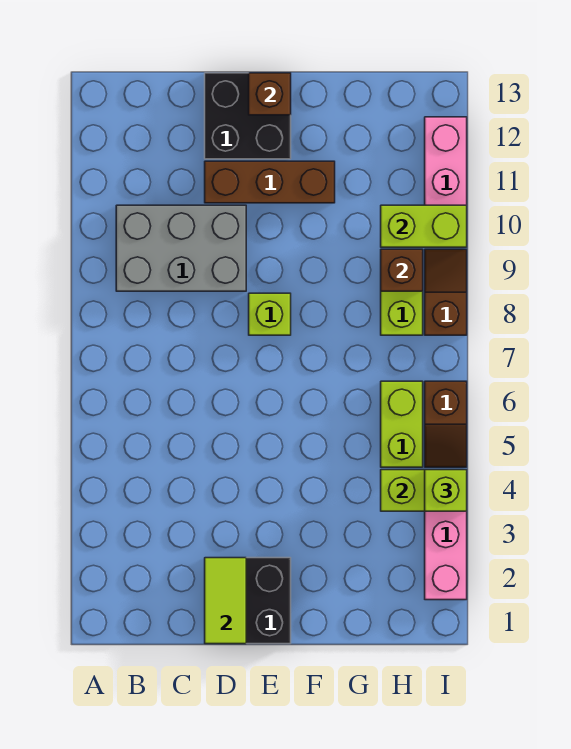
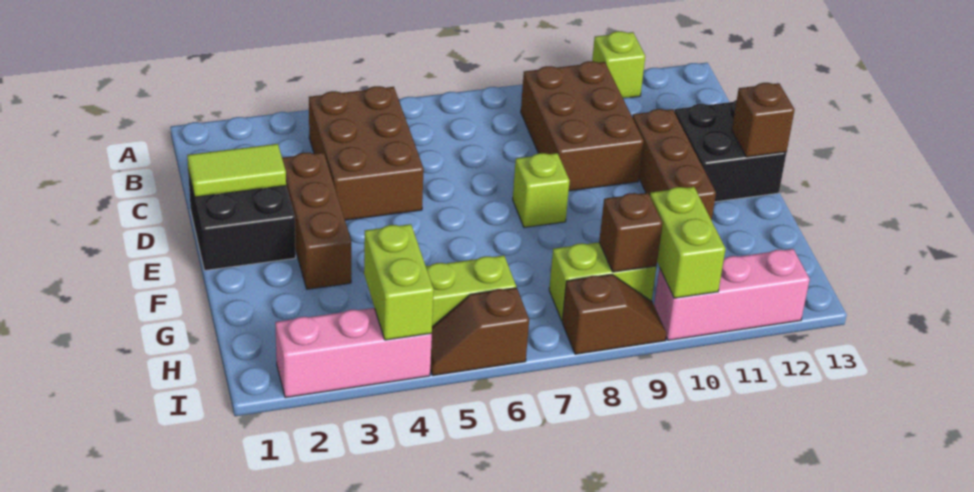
none -> brown 2x3 brick [309,86,424,220]
grey 2x3 brick [116,205,246,291] -> brown 2x3 brick [521,61,644,191]
none -> brown 1x3 brick [282,153,351,289]
lime 1x1 brick [425,470,467,511] -> lime 1x1 brick moved to [592,31,645,98]

